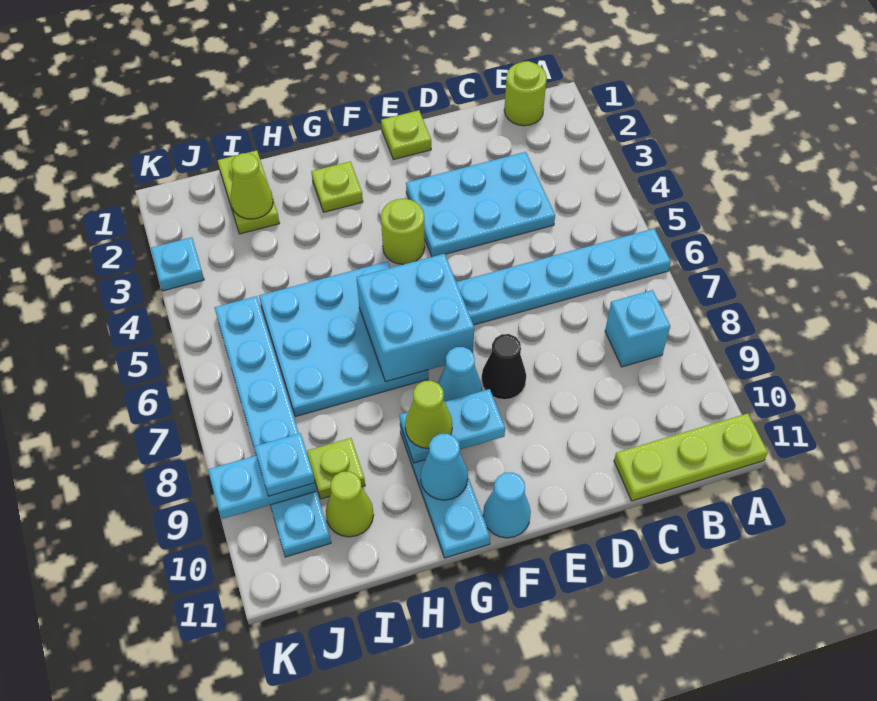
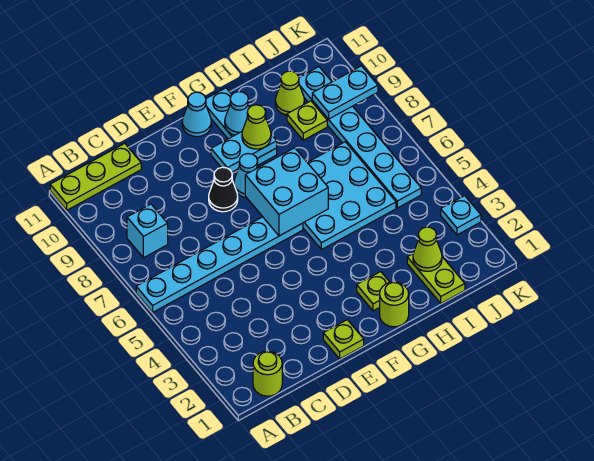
cyan 2x3 plate [406,152,555,257] -> none
lime 1x1 round brick [381,199,425,265] -> lime 1x1 round brick moved to [380,282,409,327]
cyan 1x1 plate [254,433,315,496] -> none

